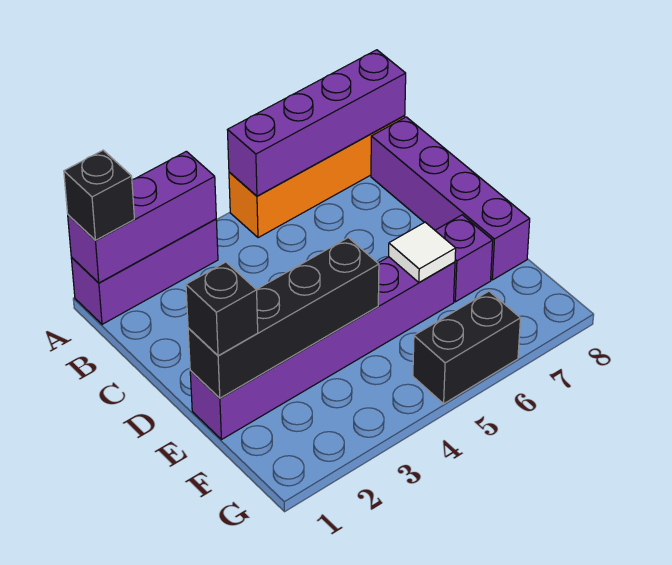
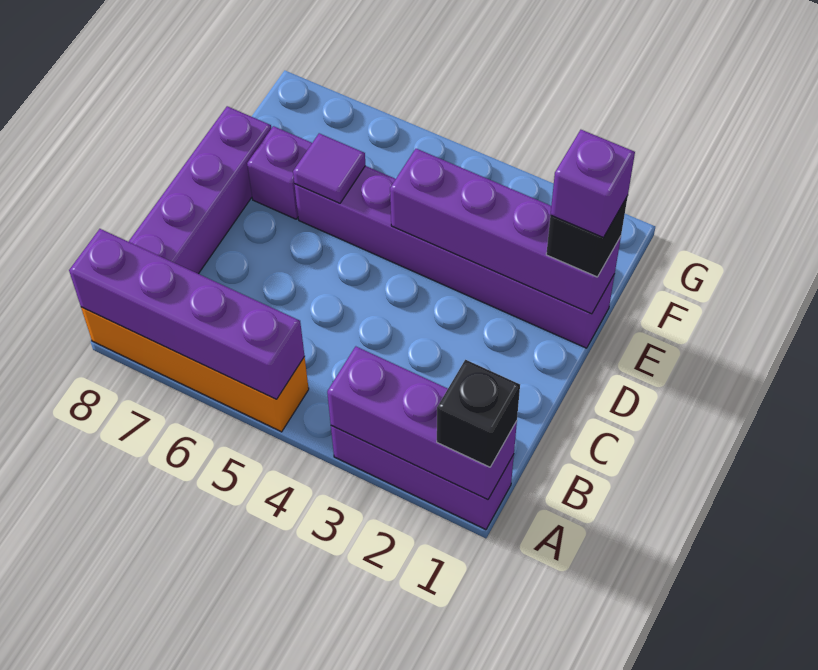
black 1x4 brick [188,238,379,398] -> purple 1x4 brick [390,149,621,314]
none -> purple 1x1 brick [551,130,635,237]
white 1x1 tile [389,222,456,282] -> purple 1x1 tile [293,133,365,203]
black 1x2 brick [413,291,520,404] -> none

